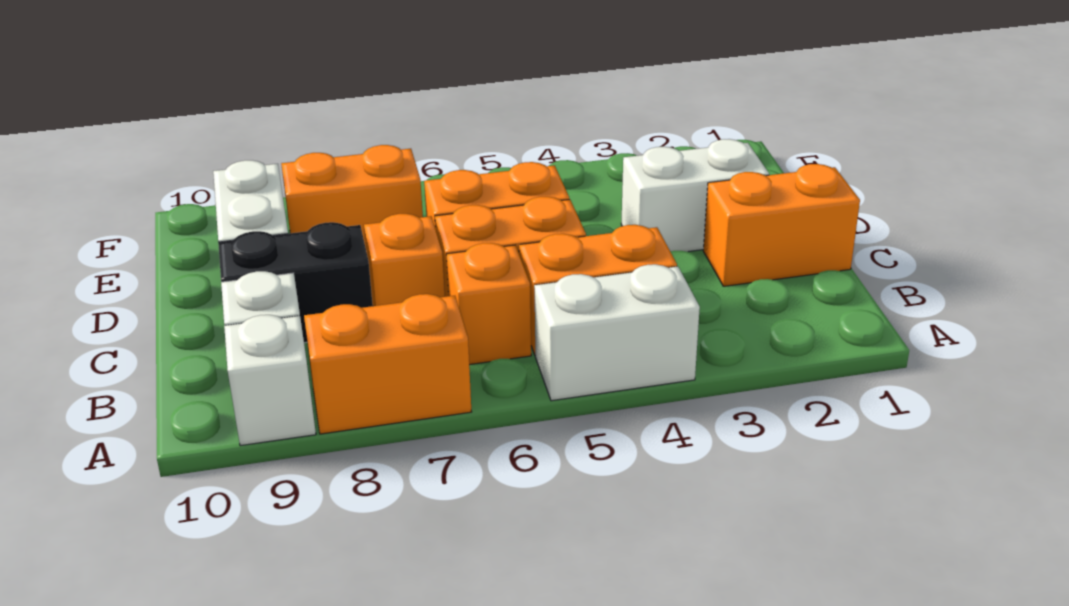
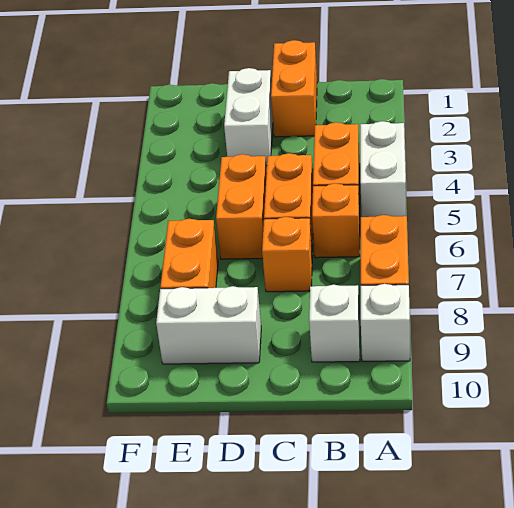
black 1x2 brick [218,222,373,343] -> none

